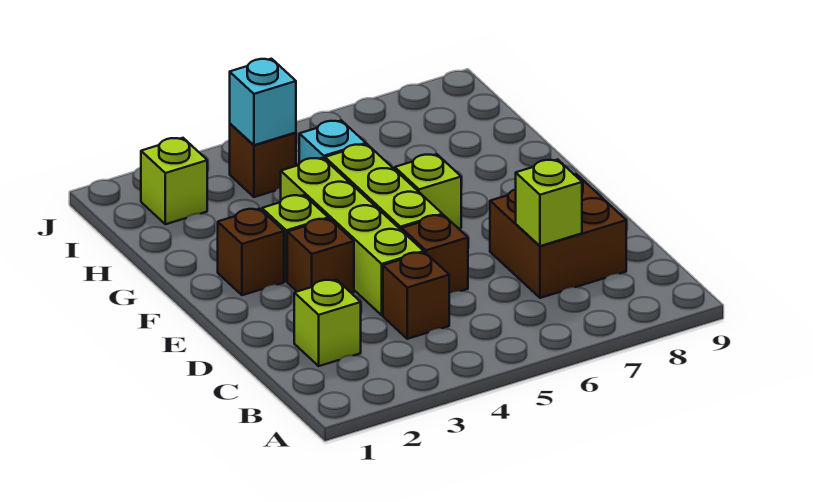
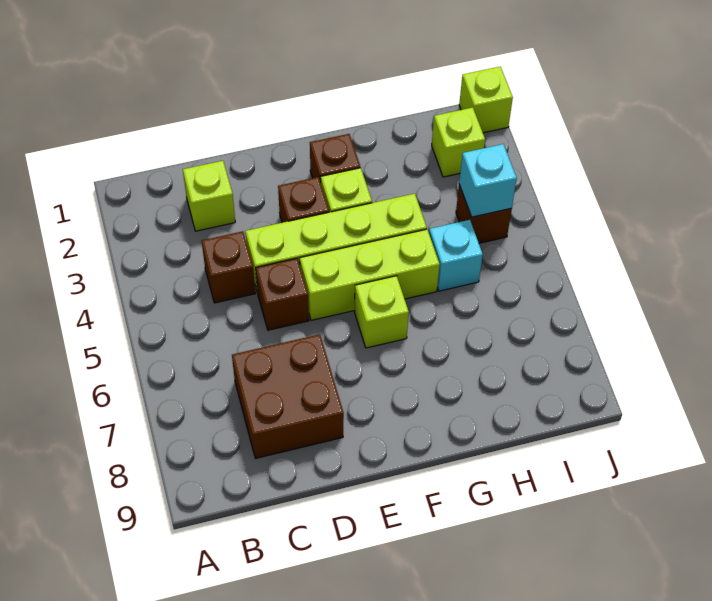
lime 1x1 brick [516,160,582,246] -> lime 1x1 brick moved to [459,67,513,133]

